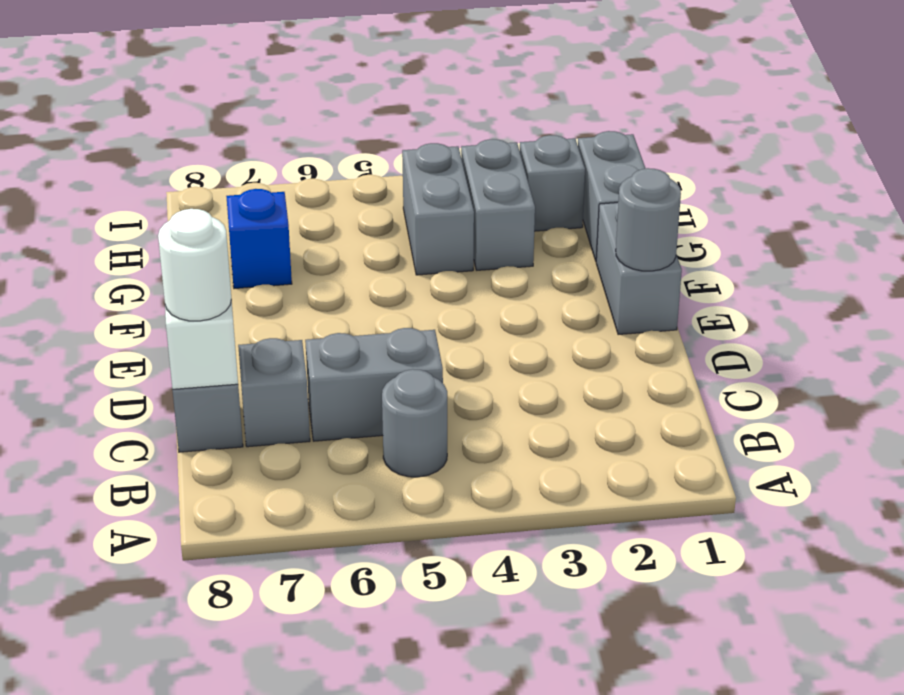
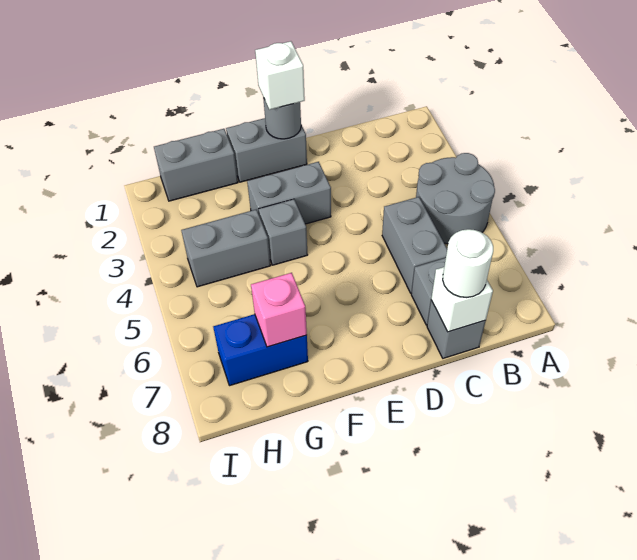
grey 1x1 round brick [382,369,447,477] -> grey 2x2 round brick [416,153,495,244]
none -> white 1x1 brick [255,41,305,110]
grey 1x2 brick [461,139,535,270] -> grey 1x2 brick moved to [247,162,331,224]
blue 1x1 brick [226,189,292,289] -> blue 1x2 brick [213,314,308,386]
none -> pink 1x1 brick [251,273,307,347]
grey 1x1 brick [520,135,585,231] -> grey 1x1 brick moved to [259,199,308,265]

